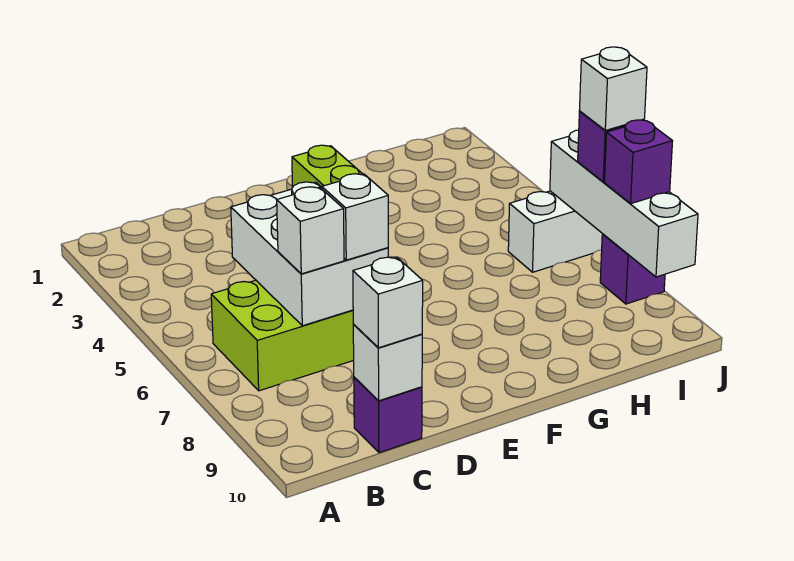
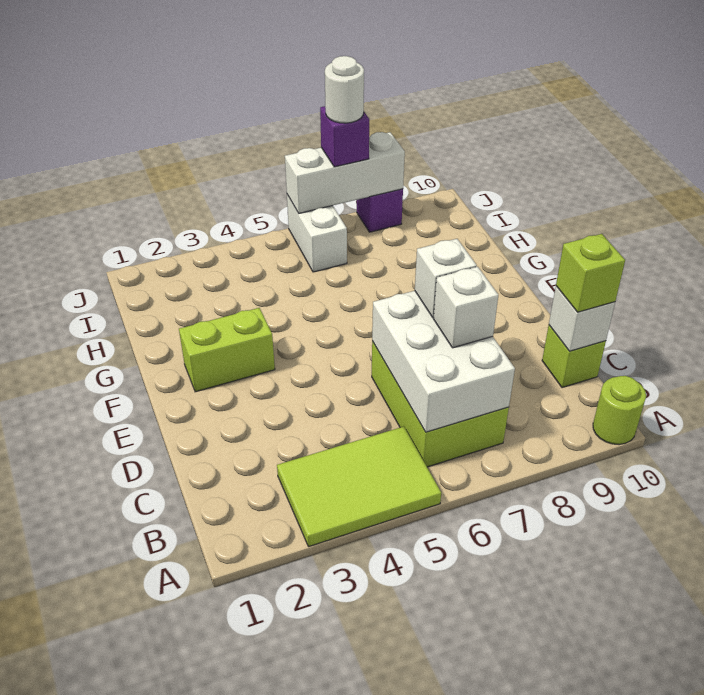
none -> lime 2x3 tile [277,427,441,547]
none -> lime 1x1 round brick [593,376,646,445]
white 2x3 brick [231,182,388,326] -> white 2x3 brick turned to [372,291,515,432]
purple 1x1 brick [354,377,422,453] -> lime 1x1 brick [542,325,606,388]
white 1x1 brick [353,257,423,348] -> lime 1x1 brick [556,234,625,312]
white 1x4 brick [550,130,698,277] -> white 1x3 brick [285,132,405,213]
white 1x1 brick [579,47,647,130] -> white 1x1 round brick [325,56,364,123]
purple 1x1 brick [604,120,672,204] -> none

